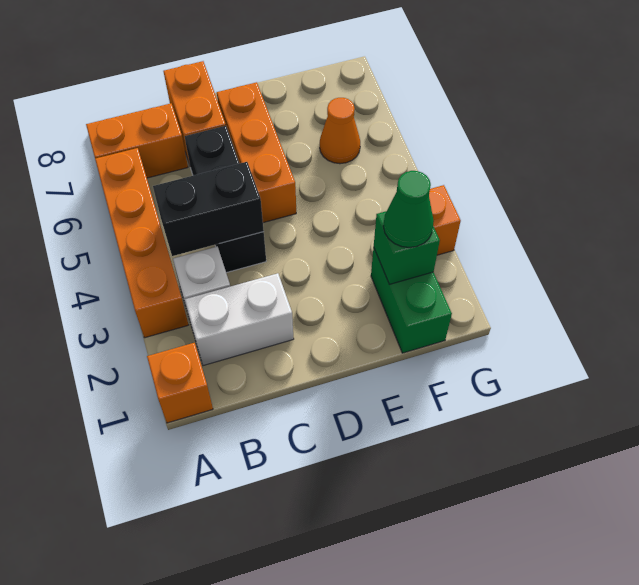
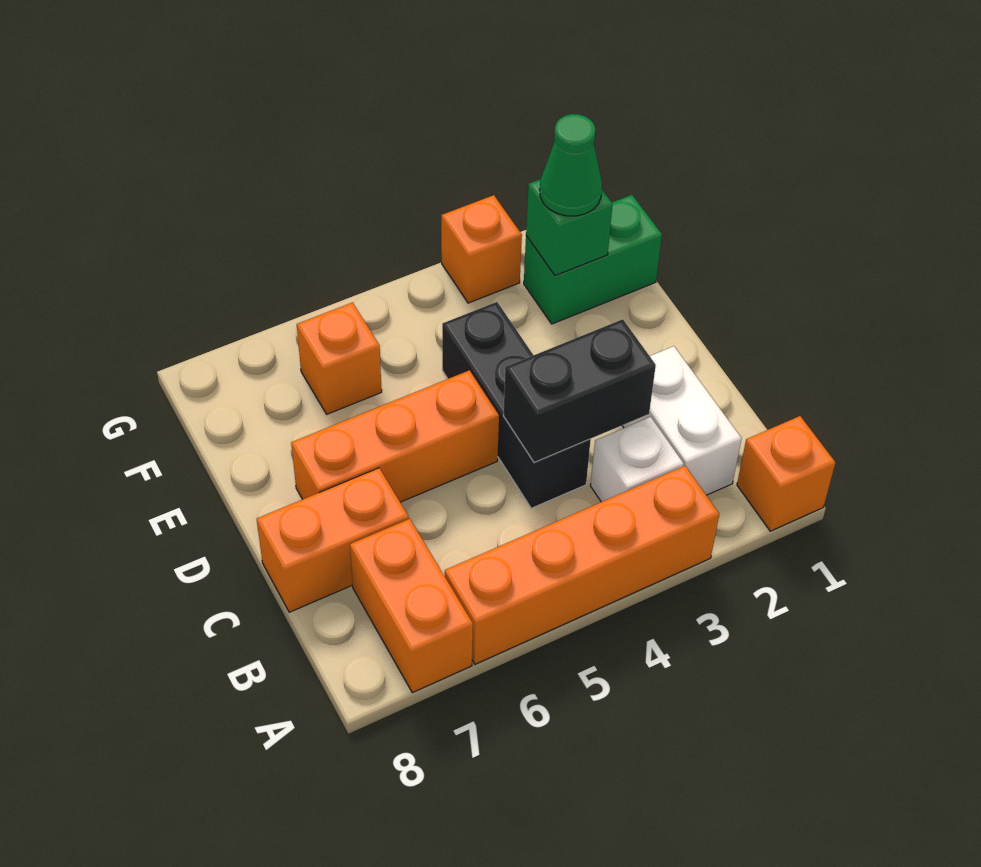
black 1x2 brick [153,162,264,256] -> black 1x2 brick turned to [504,319,656,462]
black 1x3 brick [184,126,266,273] -> black 1x3 brick turned to [442,302,591,508]
orange 1x1 cone [320,98,360,164] -> orange 1x1 brick [297,303,382,414]

